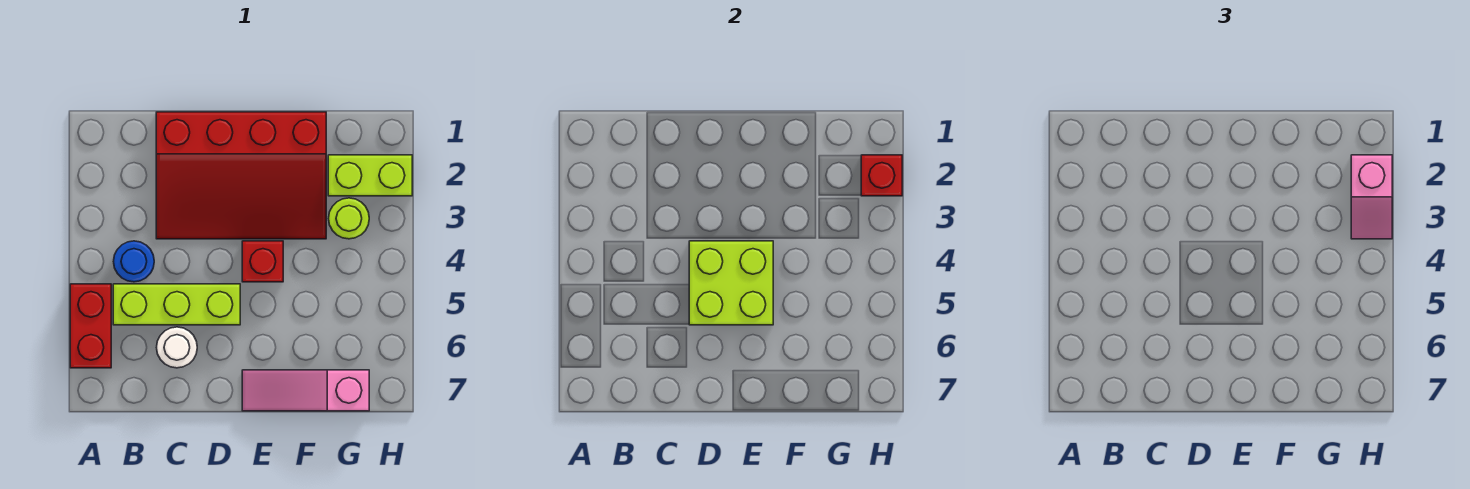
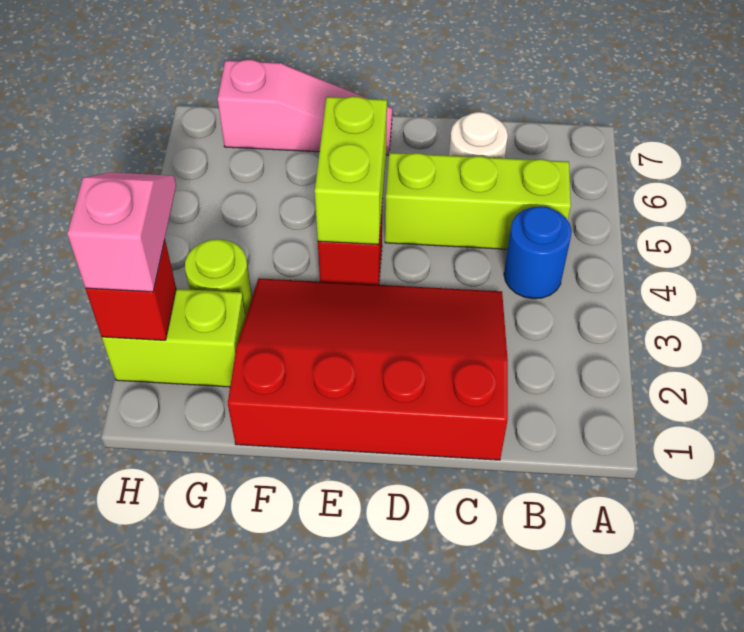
red 1x2 brick [70,284,111,368] -> none
lime 2x2 brick [689,241,773,325] -> lime 1x2 brick [315,96,387,245]

